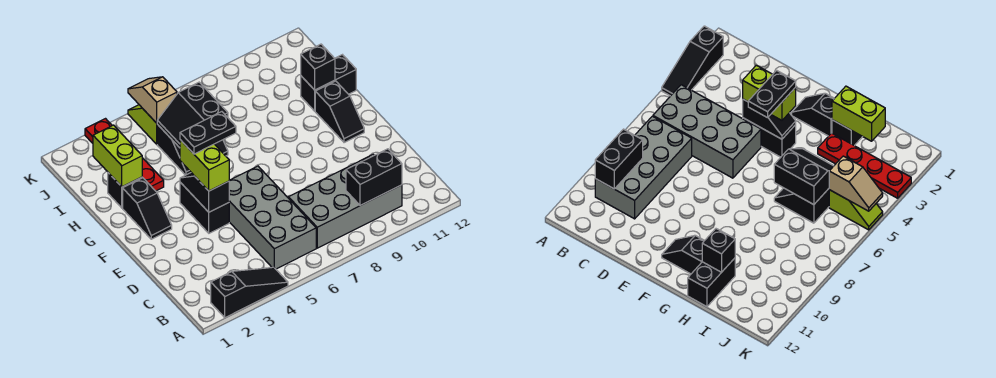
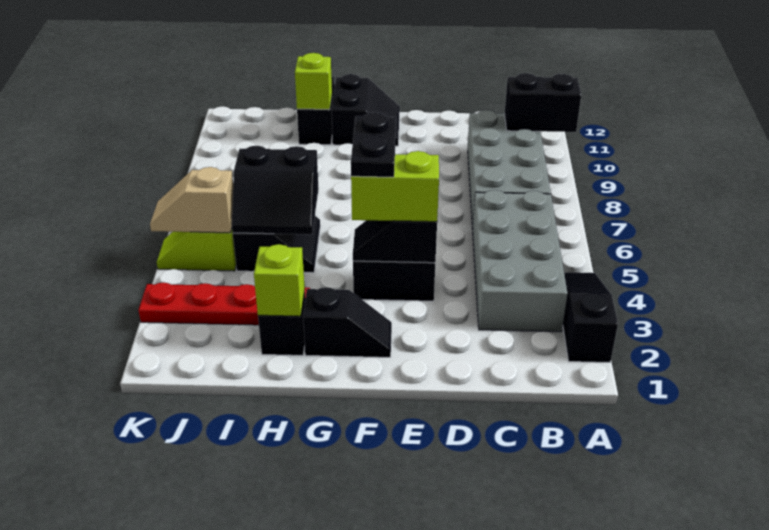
grey 2x4 brick [229,166,316,269] -> grey 2x4 brick turned to [472,190,567,332]
black 1x2 brick [346,149,402,205] -> black 1x2 brick turned to [504,73,581,132]
black 1x2 slope [315,81,364,143] -> black 2x2 slope [331,74,400,146]
lime 1x2 brick [93,125,142,187] -> lime 1x1 brick [254,244,305,316]
black 1x1 brick [301,44,335,90] -> lime 1x1 brick [295,53,332,109]

